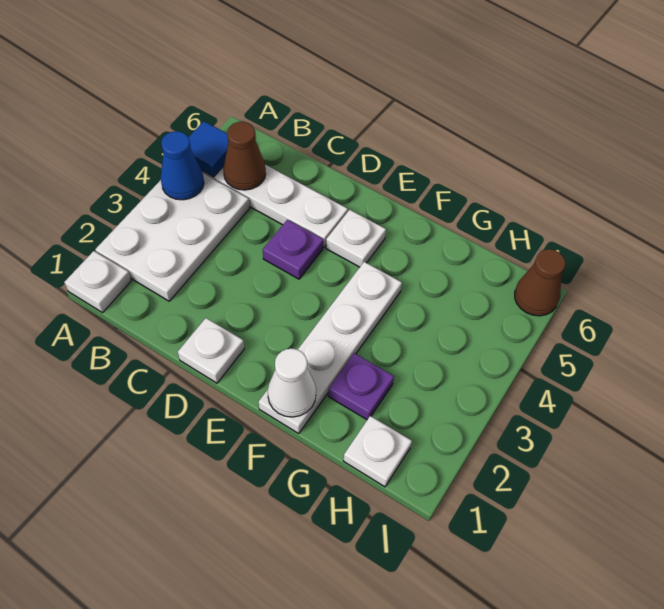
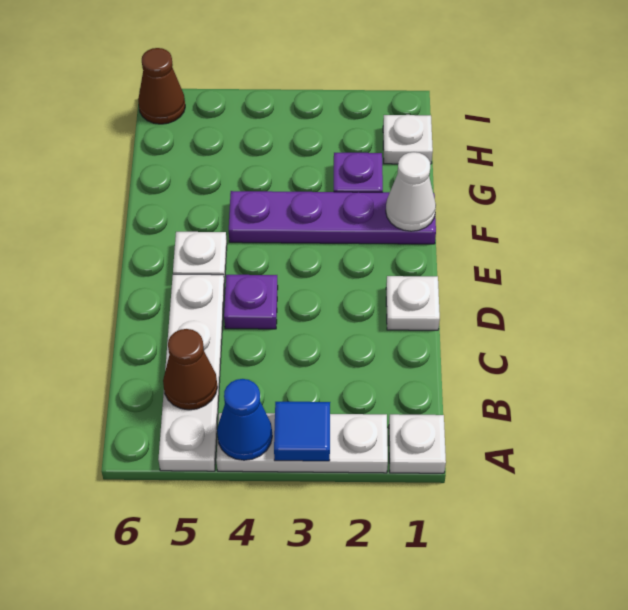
white 2x3 plate [95,174,249,301] -> white 1x3 plate [216,413,388,473]
blue 1x1 tile [189,121,229,177] -> blue 1x1 tile moved to [274,402,330,461]
white 1x4 plate [259,262,402,433] -> purple 1x4 plate [229,191,436,244]

